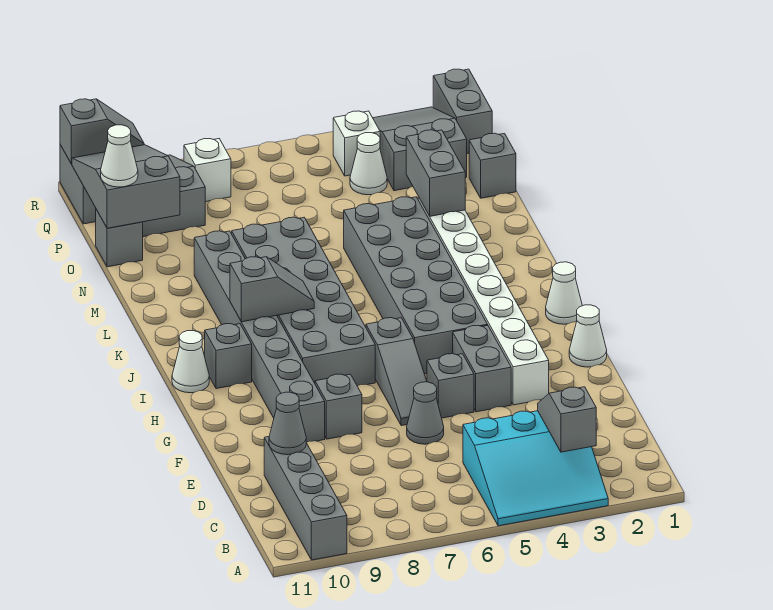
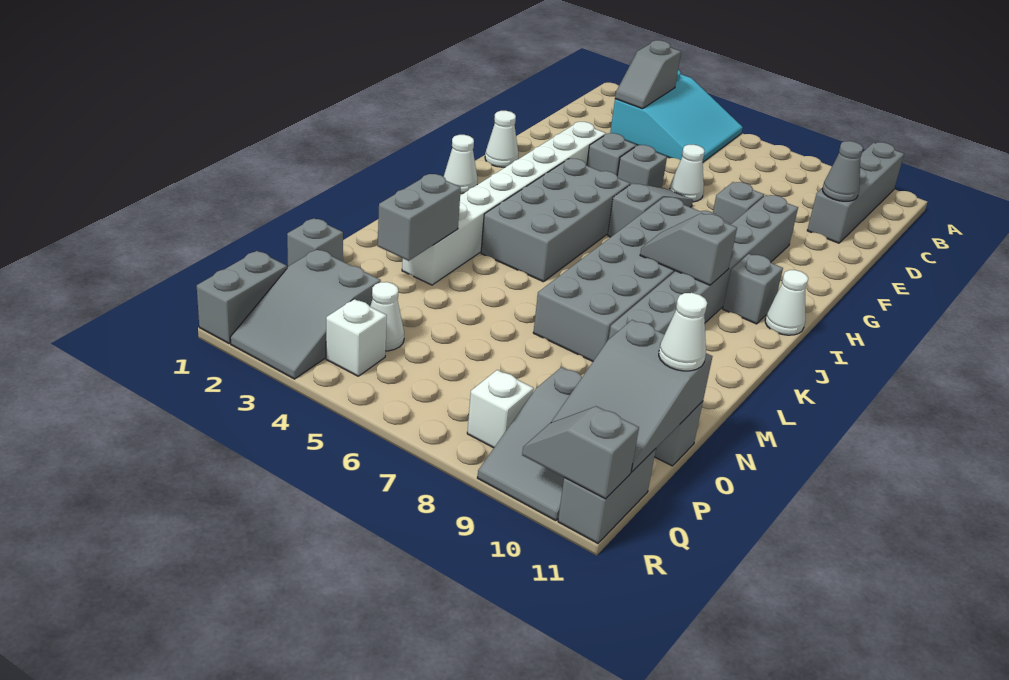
cyan 3x3 slope [463,411,608,526] -> cyan 3x3 slope turned to [610,70,743,162]
grey 1x1 cone [407,382,444,444] -> white 1x1 cone [670,145,705,202]
grey 1x2 brick [453,325,511,412] -> grey 1x1 brick [587,133,636,175]
grey 2x6 brick [344,197,488,374] -> grey 2x4 brick [481,159,630,282]

